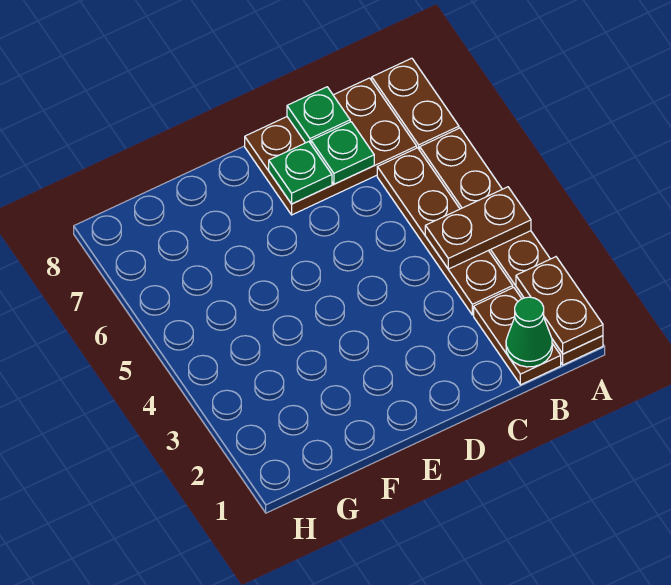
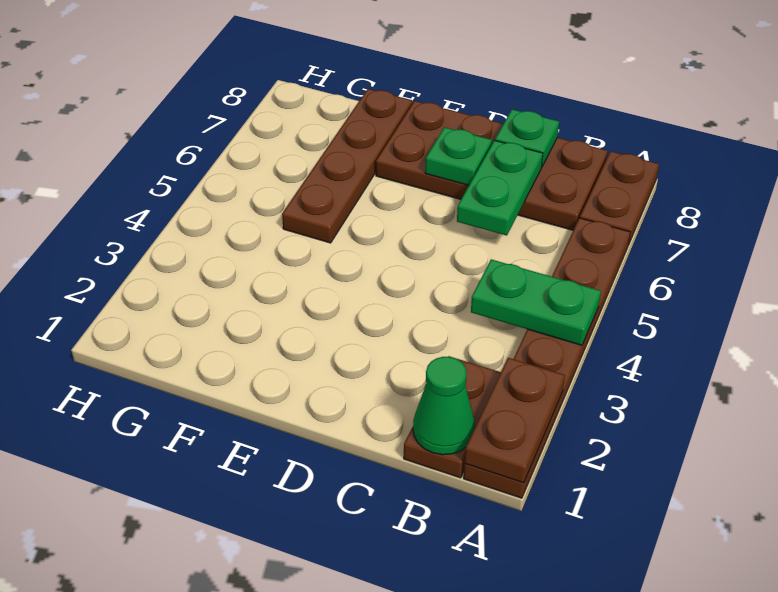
brown 1x2 plate [425,187,531,269] -> green 1x2 plate [471,259,601,345]
brown 1x4 plate [377,148,513,315] -> brown 1x4 plate moved to [282,89,412,243]
brown 2x3 plate [245,78,417,215] -> brown 2x4 plate [376,101,608,230]
green 1x1 plate [311,122,374,184] -> green 1x2 plate [457,140,543,236]

